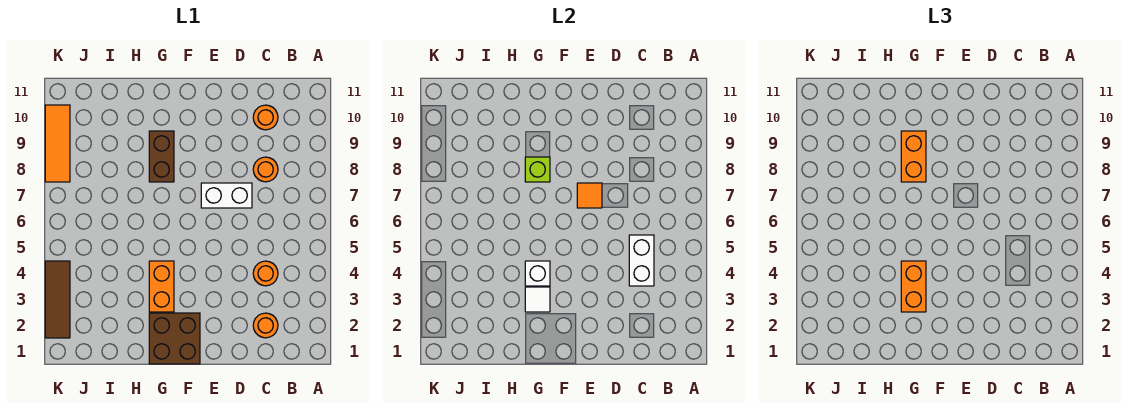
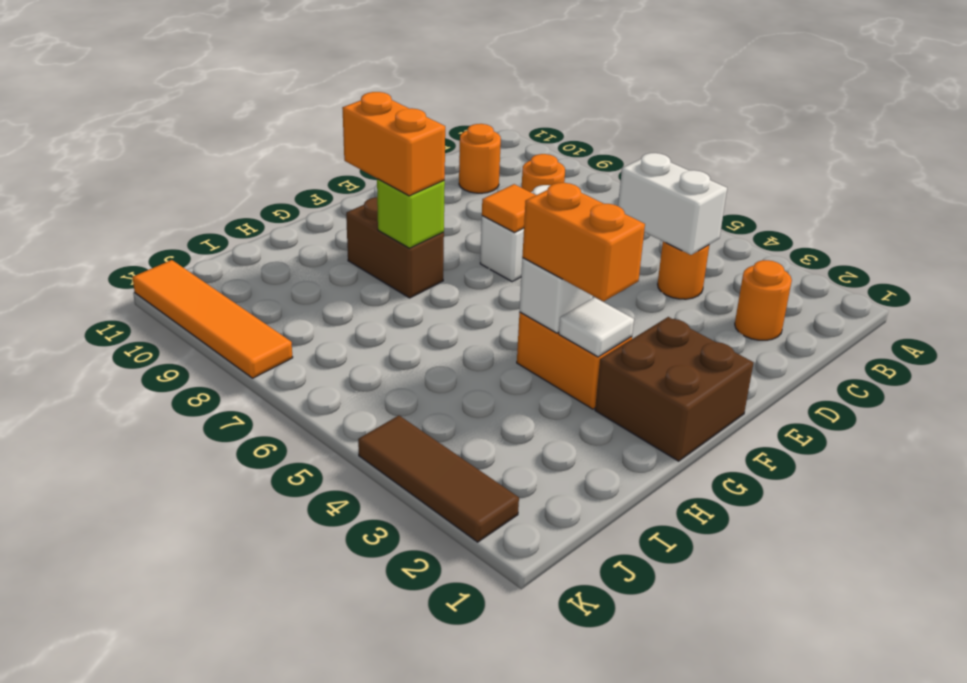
orange 1x3 tile [45,105,70,182] -> orange 1x4 tile [132,260,293,378]

